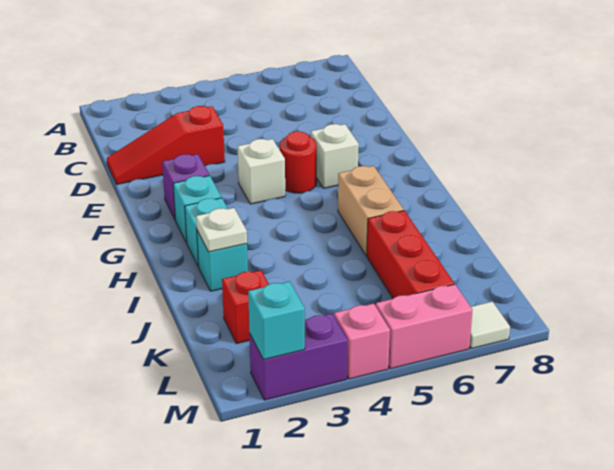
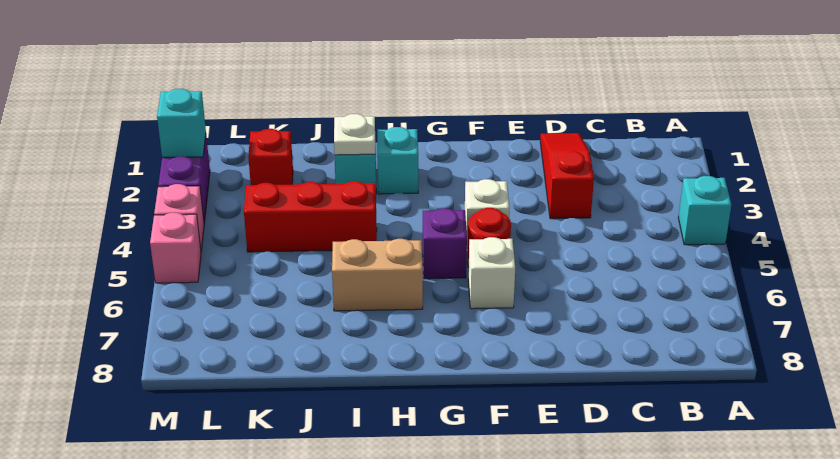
purple 1x1 brick [162,154,209,219] -> purple 1x1 brick moved to [423,208,467,279]
cyan 1x1 brick [173,176,222,243] -> cyan 1x1 brick moved to [678,176,732,245]
red 1x3 brick [367,211,454,298] -> red 1x3 brick moved to [244,181,377,252]
pink 1x2 brick [376,284,472,369] -> pink 1x1 brick [150,213,201,283]
white 1x1 tile [470,302,510,349] -> none

